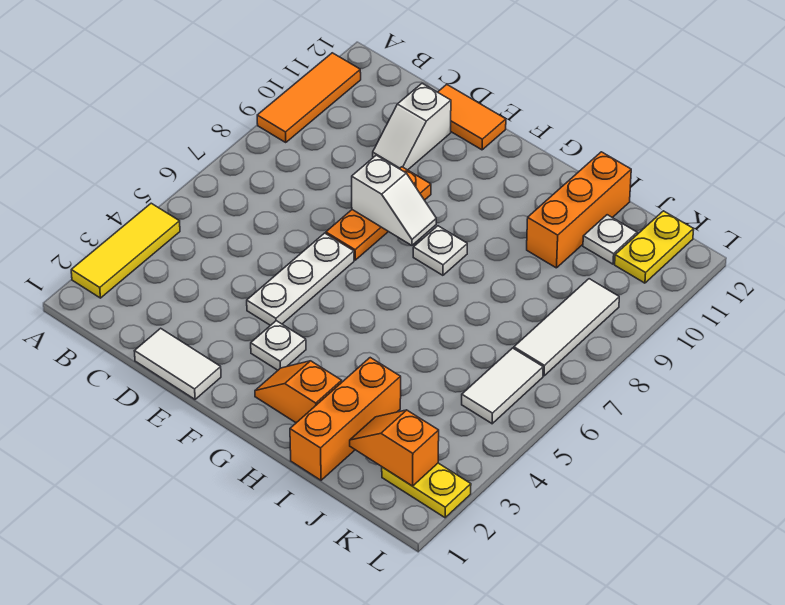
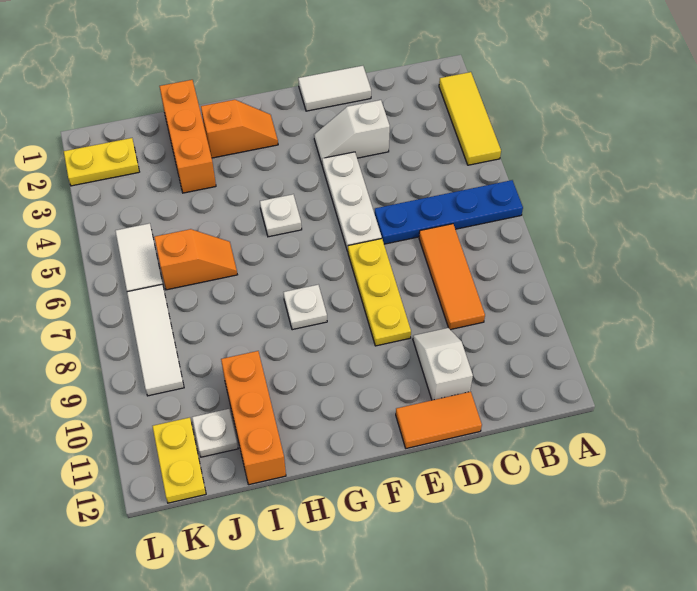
none -> blue 1x4 plate [374,180,523,244]
orange 1x3 tile [257,53,361,142] -> orange 1x3 tile moved to [419,224,485,330]
orange 1x3 plate [326,167,431,260] -> yellow 1x3 plate [348,239,411,346]
white 1x2 slope [352,155,436,246] -> white 1x2 slope moved to [314,100,390,164]
white 1x1 plate [251,321,306,370] -> white 1x1 plate moved to [260,194,302,237]
orange 1x2 slope [350,410,439,486] -> orange 1x2 slope moved to [154,229,237,290]

